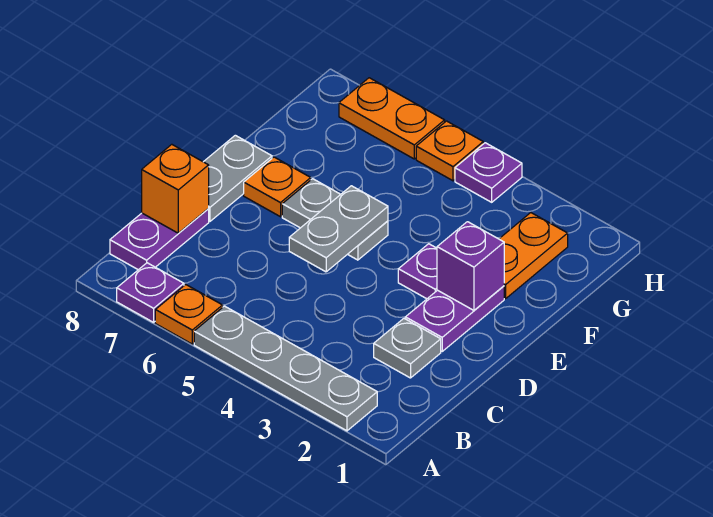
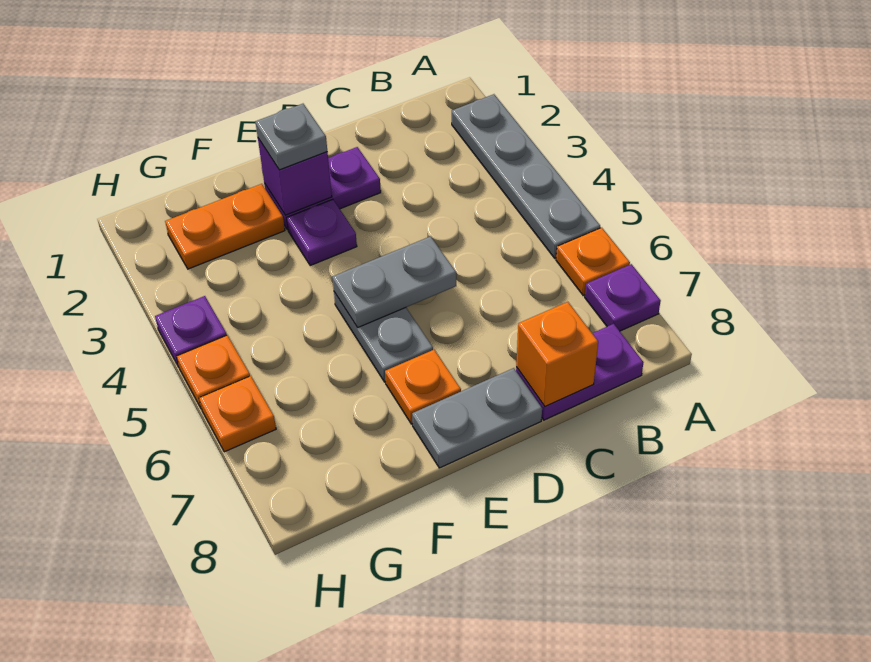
grey 1x1 plate [374,319,441,378] -> grey 1x1 plate moved to [255,104,327,170]
orange 1x2 plate [339,78,445,159] -> orange 1x1 plate [199,376,276,452]

